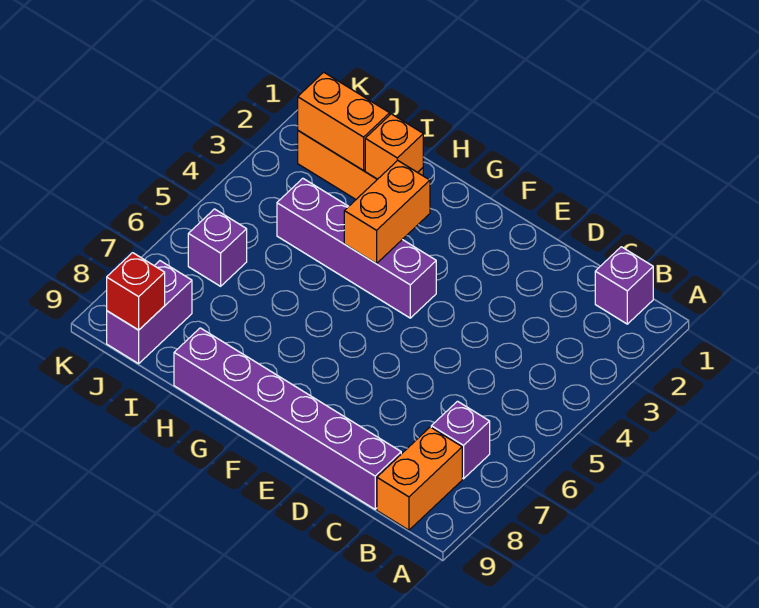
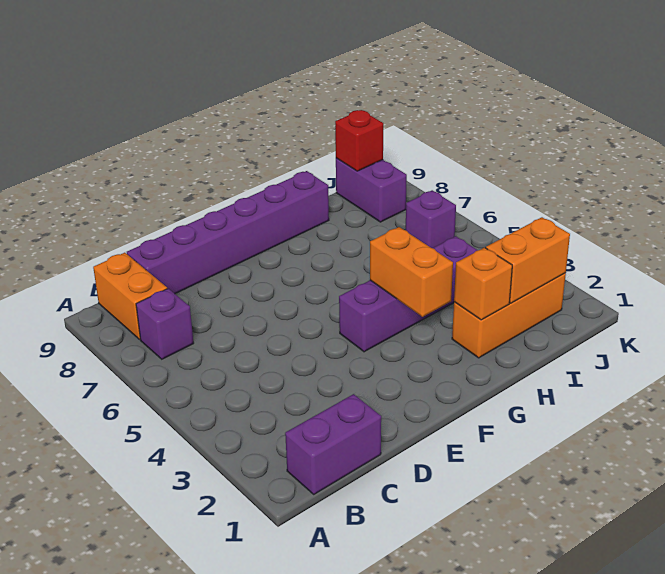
purple 1x1 brick [595,247,653,324] -> purple 1x2 brick [285,394,381,494]

